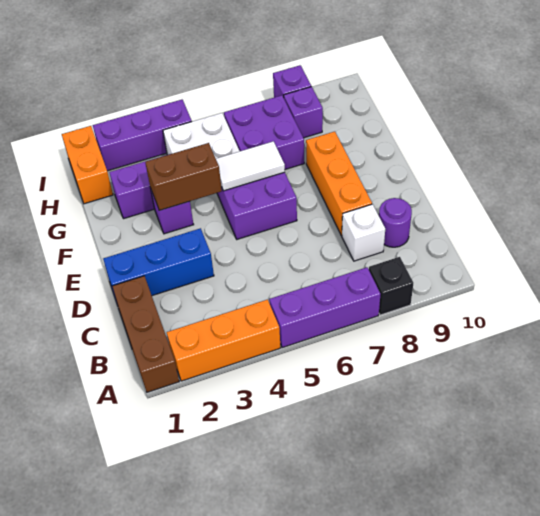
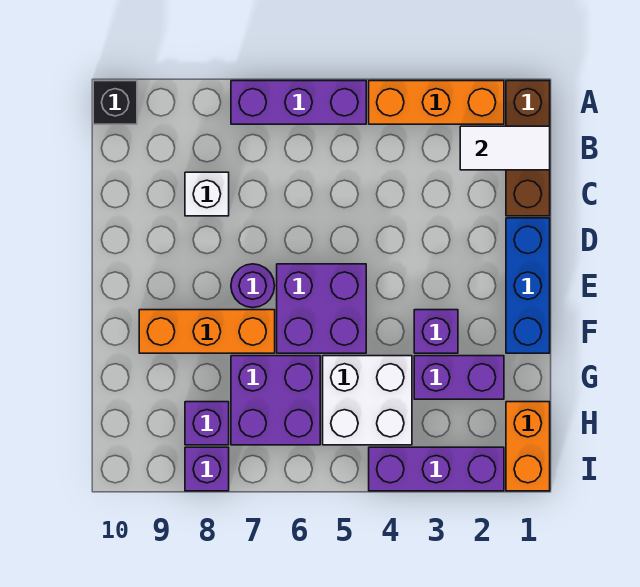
black 1x1 brick [369,257,413,315] -> black 1x1 brick moved to [93,81,137,124]
purple 1x1 round brick [379,198,412,247] -> purple 1x1 round brick moved to [231,264,275,308]
blue 1x3 brick [103,228,214,302] -> blue 1x3 brick turned to [506,218,550,353]
orange 1x3 brick [306,132,372,235] -> orange 1x3 brick turned to [139,310,275,353]
brown 1x2 brick [145,143,222,210] -> none
white 1x2 tile [216,141,285,191] -> white 1x2 tile moved to [460,126,550,170]

